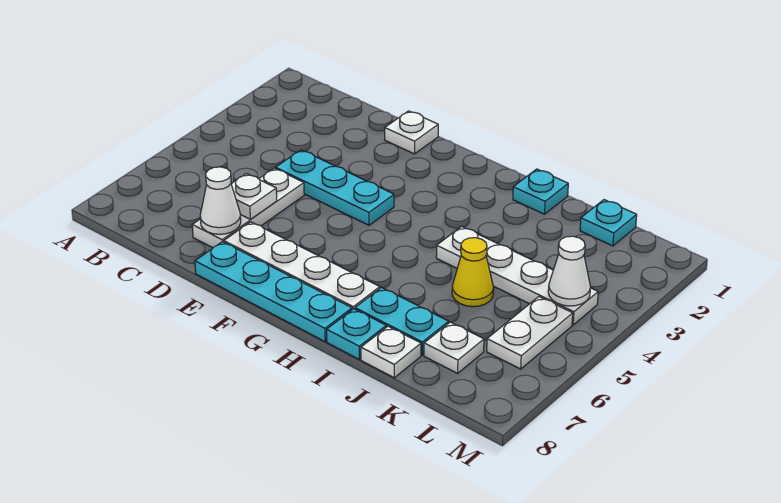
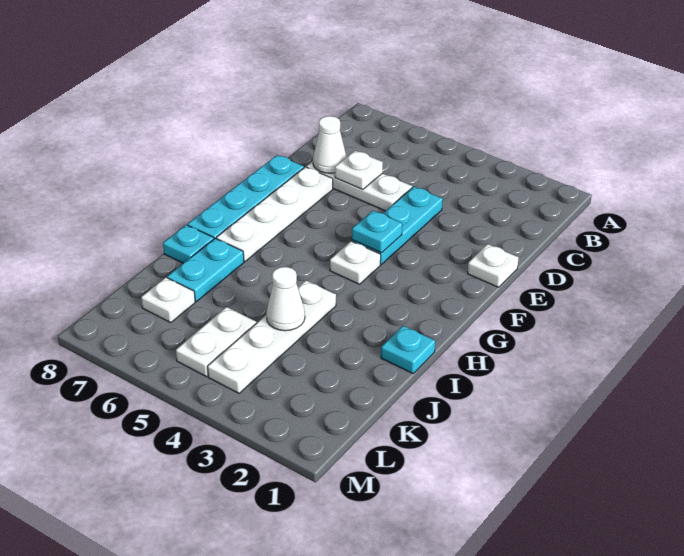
yellow 1x1 cone [452,238,494,307] -> none
white 1x1 plate [361,326,421,378] -> white 1x1 plate moved to [330,241,381,284]
cyan 1x1 plate [580,200,637,246] -> cyan 1x1 plate moved to [352,211,402,253]
white 1x1 cone [548,236,591,306] -> white 1x1 cone moved to [266,267,305,331]
white 1x2 plate [487,297,573,369] -> white 1x2 plate turned to [176,307,256,377]

